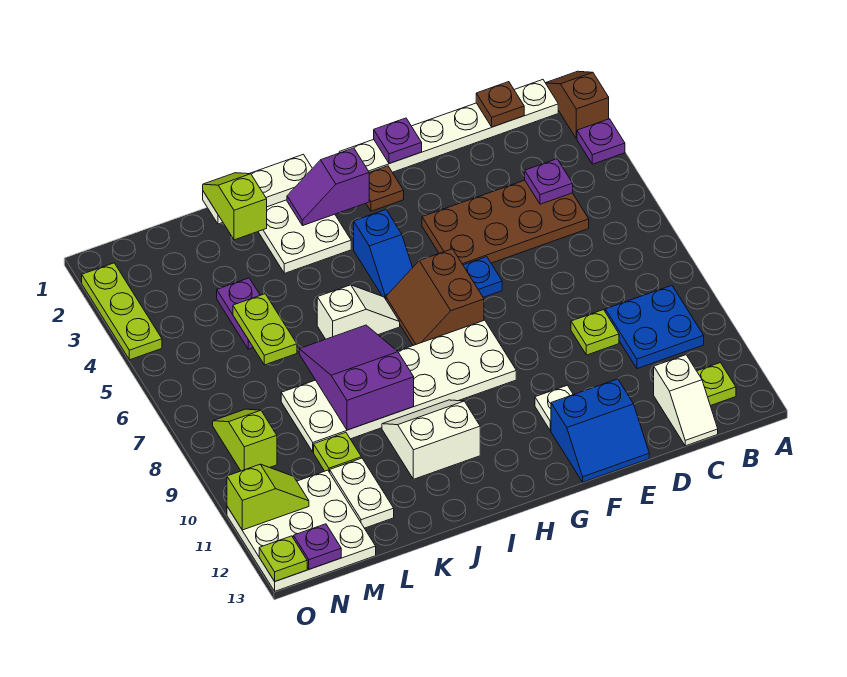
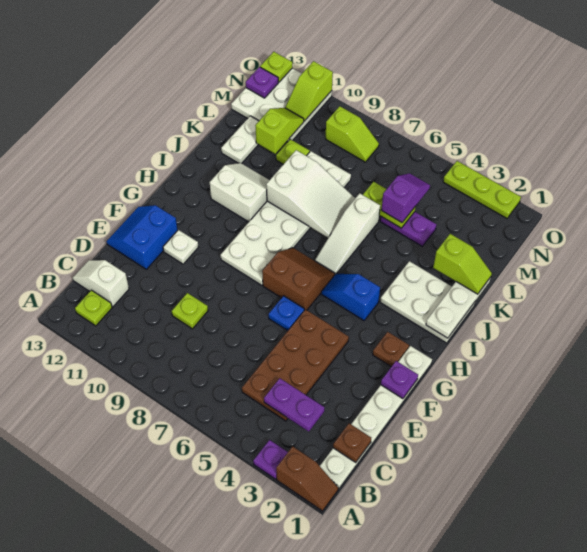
blue 2x2 plate [605,285,704,369] -> none
purple 1x1 plate [525,159,573,204] -> purple 1x2 plate [264,378,324,432]
purple 1x2 slope [287,148,369,226] -> purple 1x2 slope moved to [381,173,430,222]
white 1x2 slope [317,285,400,339] -> white 1x3 slope [315,193,380,274]
white 2x2 slope [382,400,480,479] -> white 2x2 slope turned to [210,163,269,222]
purple 2x3 slope [299,325,414,430] -> white 2x3 slope [266,150,355,238]
white 1x2 plate [330,458,394,528] -> white 1x2 plate turned to [221,116,259,163]
none -> lime 1x2 slope [255,108,304,154]

